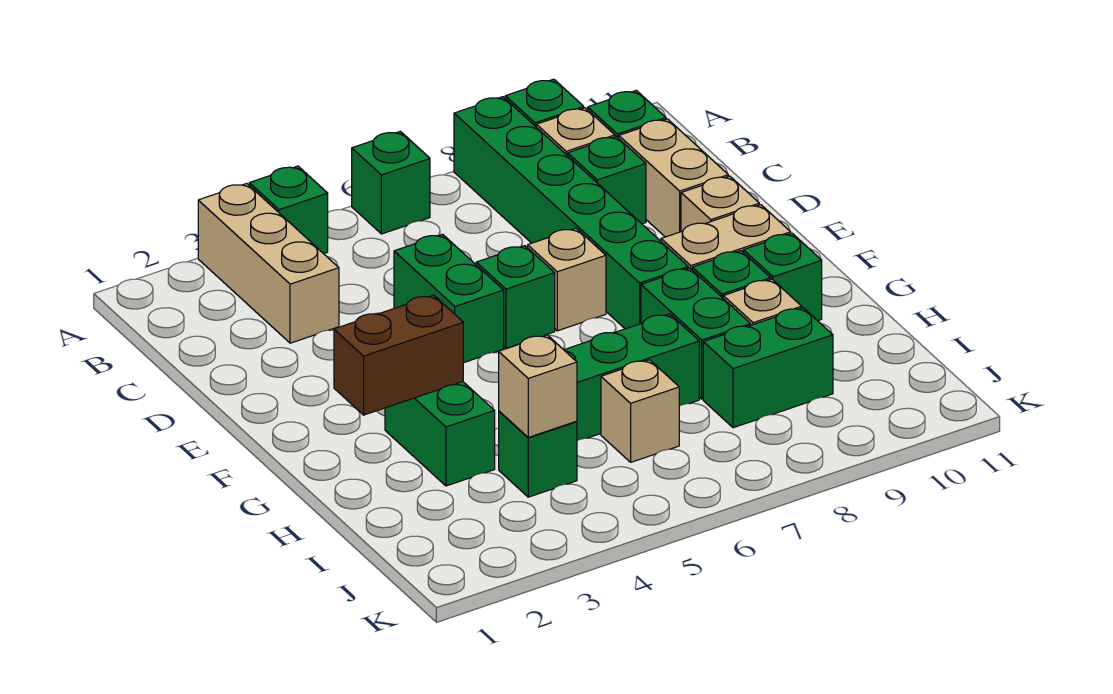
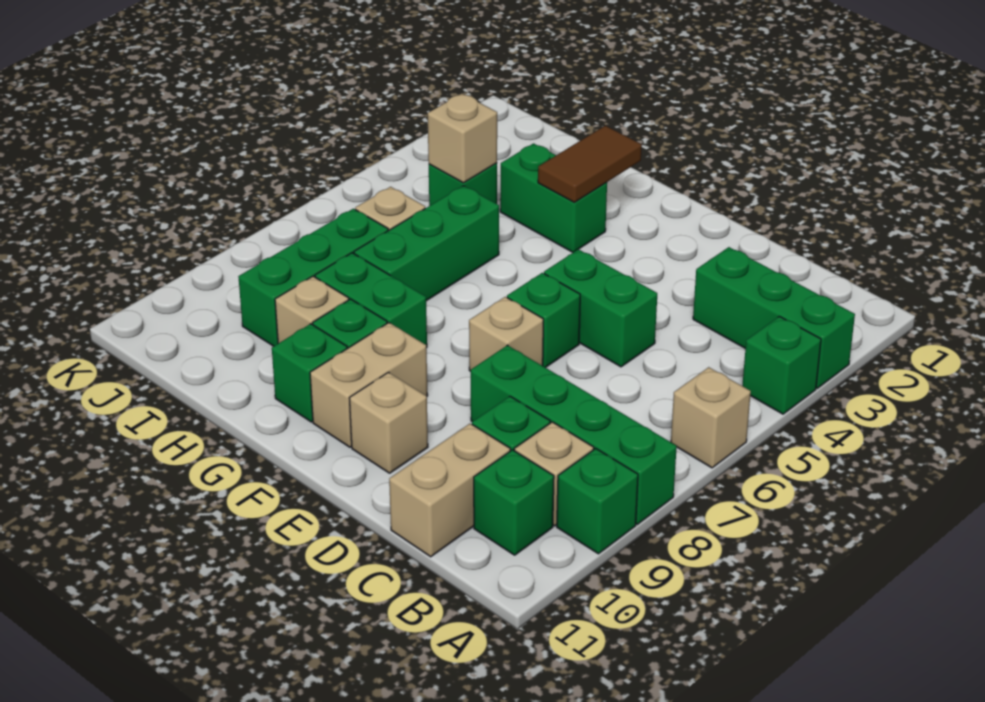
tan 1x3 brick [198,184,339,343] -> green 1x3 brick [693,247,855,388]
green 1x1 brick [352,131,430,234] -> tan 1x1 brick [671,367,751,468]
green 1x6 brick [454,97,688,329] -> green 1x4 brick [471,345,677,524]
tan 1x2 brick [619,119,728,237] -> tan 1x2 brick turned to [389,424,510,557]
brown 1x2 brick [334,295,463,415] -> brown 1x2 tile [538,126,642,203]
green 1x2 brick [703,308,833,428] -> green 1x3 brick [238,209,388,346]

